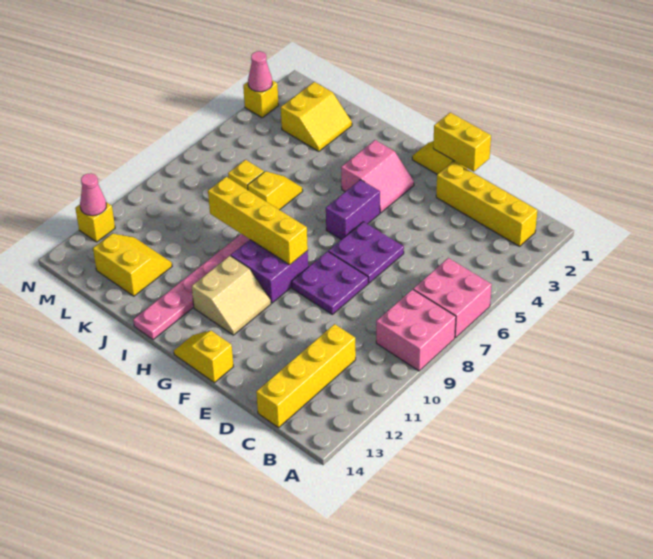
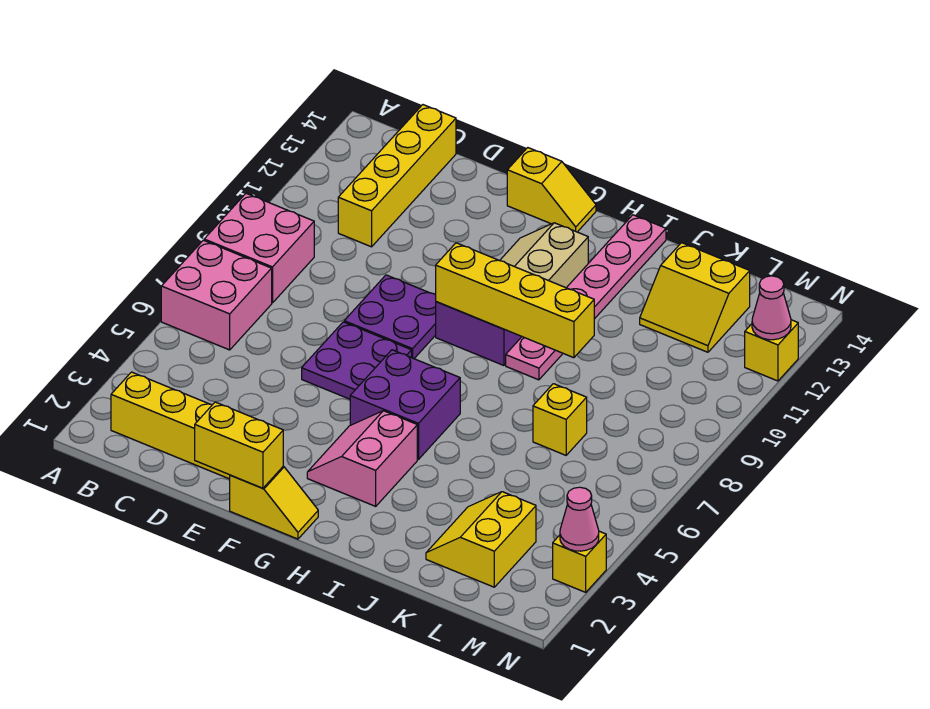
purple 1x2 brick [326,180,380,240] -> purple 2x2 brick [350,350,460,459]
yellow 1x2 slope [248,171,303,210] -> none

